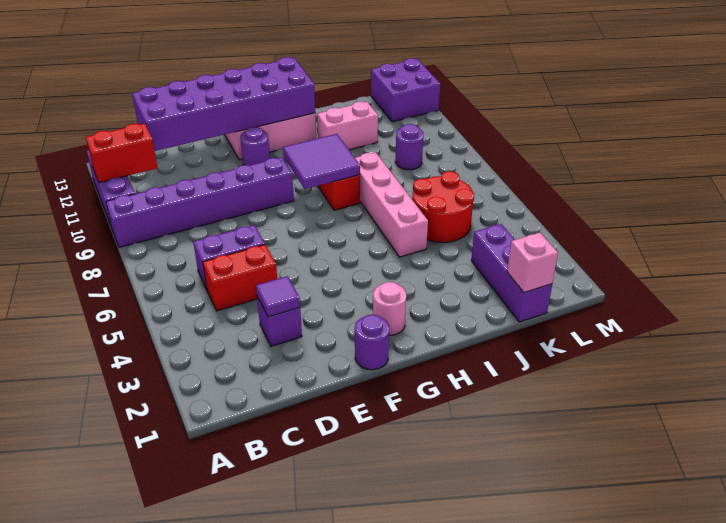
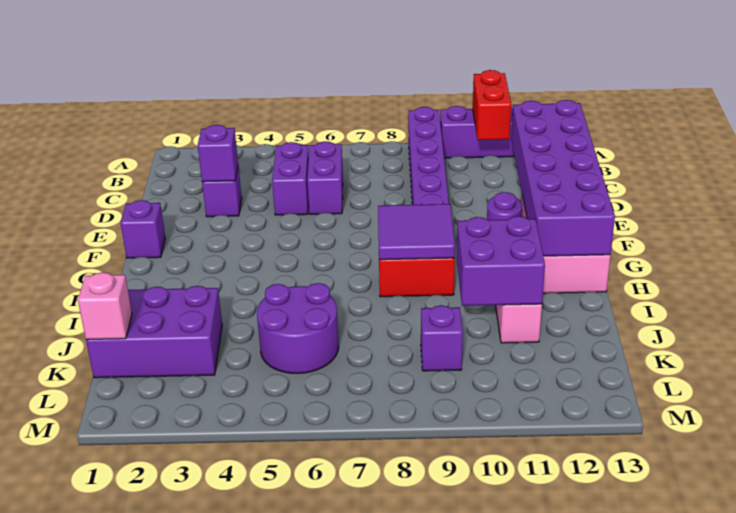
red 1x2 brick [203,245,277,311] -> purple 1x2 brick [272,142,309,215]
purple 1x1 tile [256,276,300,317] -> purple 1x1 brick [198,125,238,182]
purple 1x1 round brick [355,315,389,370] -> purple 1x1 brick [121,200,165,258]
pink 1x1 round brick [373,282,406,335] -> none
pink 1x4 brick [355,152,428,257] -> none
red 2x2 round brick [412,171,474,242] -> purple 2x2 round brick [257,283,339,373]
purple 1x3 brick [471,224,552,322] -> purple 2x3 brick [86,286,222,378]
purple 1x1 round brick [395,124,423,170] -> purple 1x1 brick [421,305,463,371]
purple 2x2 brick [371,58,440,122] -> purple 2x2 brick moved to [457,216,545,306]

